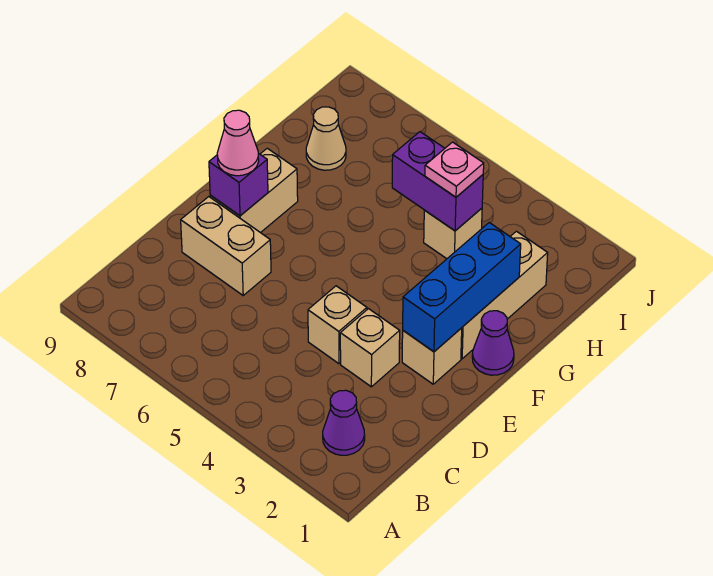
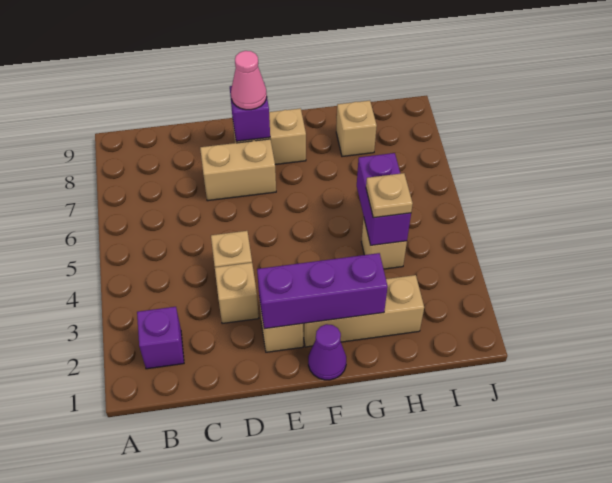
purple 1x1 cone [323,390,365,455] -> purple 1x1 brick [137,307,184,369]
tan 1x2 brick [181,197,271,295] -> tan 1x2 brick turned to [200,139,276,201]
blue 1x3 brick [403,223,521,352] -> purple 1x3 brick [257,253,388,329]
pink 1x1 plate [425,142,484,197] -> tan 1x1 plate [366,173,413,218]
tan 1x1 cone [306,107,346,170] -> tan 1x1 brick [336,100,377,156]

